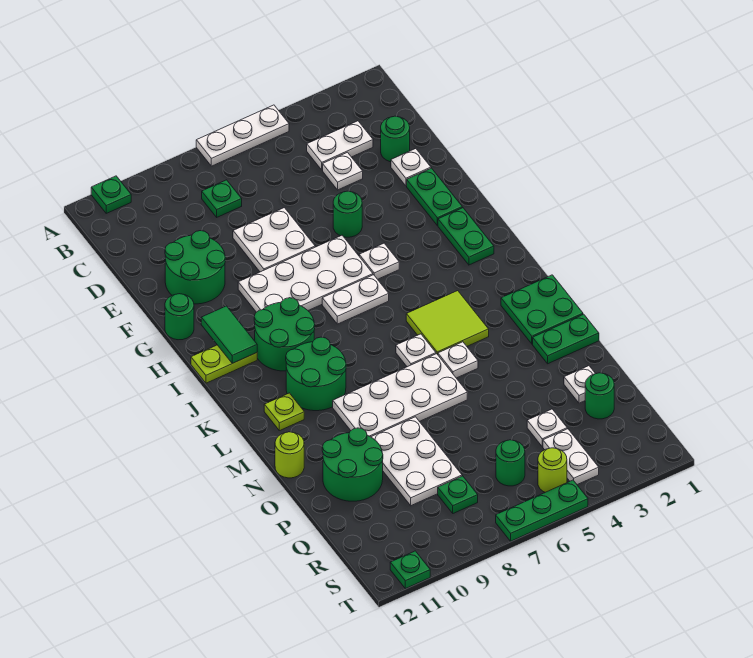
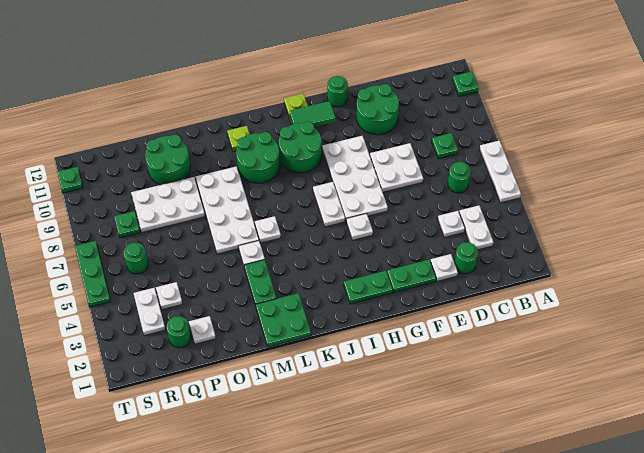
green 1x1 round brick [333,191,362,237] -> green 1x1 round brick moved to [448,162,471,193]
lime 2x2 tile [406,291,489,355] -> none
green 1x2 plate [533,314,599,364] -> green 1x2 plate moved to [244,260,276,306]
lime 1x1 round brick [275,432,304,478] -> none
white 1x2 plate [543,429,599,485] -> white 1x2 plate turned to [134,288,165,336]
lime 1x1 round brick [538,448,567,492] -> none

